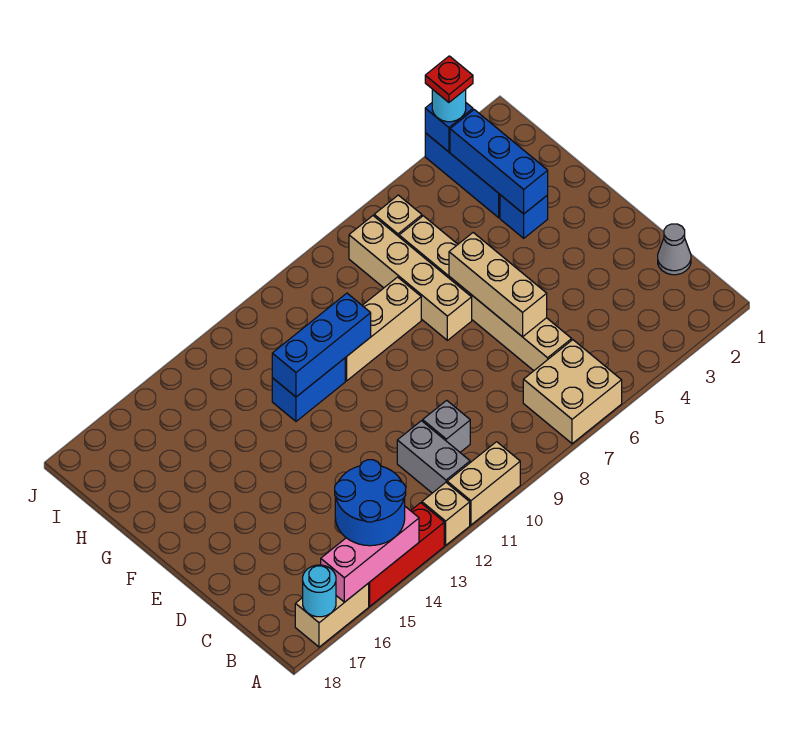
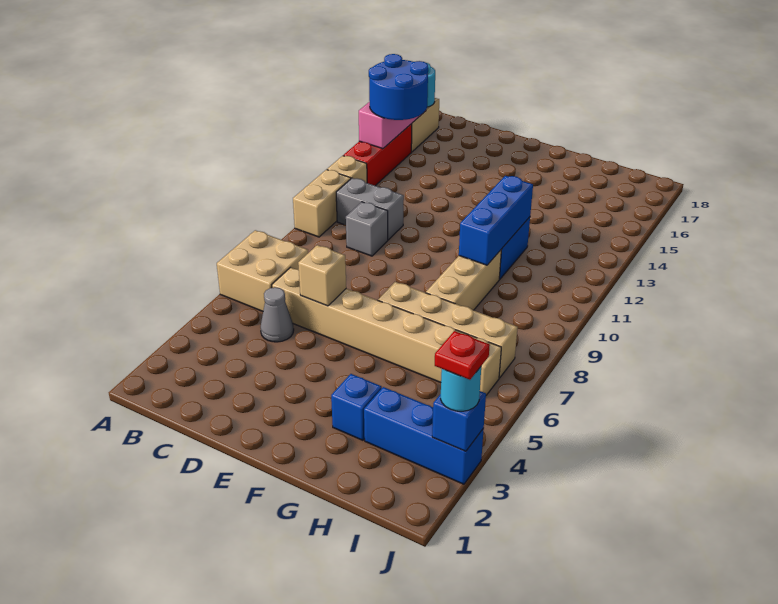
grey 1x1 cone [658,224,691,275] -> grey 1x1 cone moved to [260,287,294,342]
tan 1x3 brick [449,233,547,337] -> tan 1x1 brick [298,245,346,306]
blue 1x3 brick [450,110,548,214] -> none

